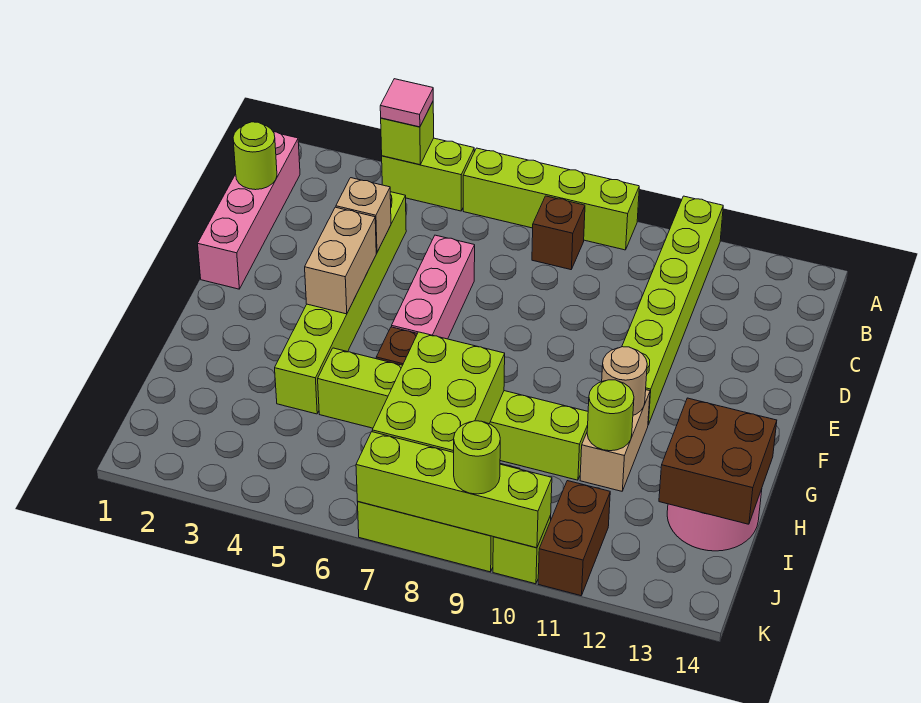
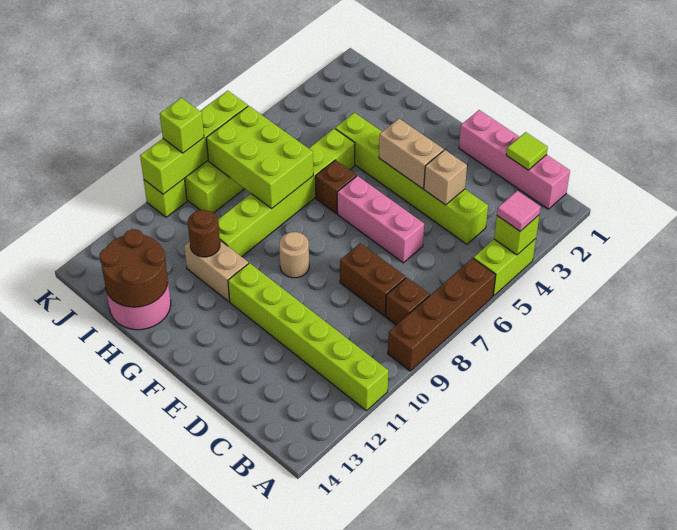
lime 1x4 brick [463,148,639,250] -> brown 1x4 brick [388,258,496,371]
lime 1x1 round brick [233,122,277,190] -> lime 1x1 tile [506,132,548,170]
tan 1x1 round brick [602,347,647,415] -> tan 1x1 round brick moved to [279,232,309,278]
lime 1x1 round brick [587,380,634,451] -> brown 1x1 round brick [188,210,220,257]
brown 2x2 brick [659,398,777,524] -> brown 2x2 round brick [100,229,168,307]
brown 1x2 brick [538,481,610,596] -> brown 1x2 brick moved to [340,243,406,316]
lime 1x1 round brick [454,421,500,494] -> lime 1x1 brick [160,98,204,153]

